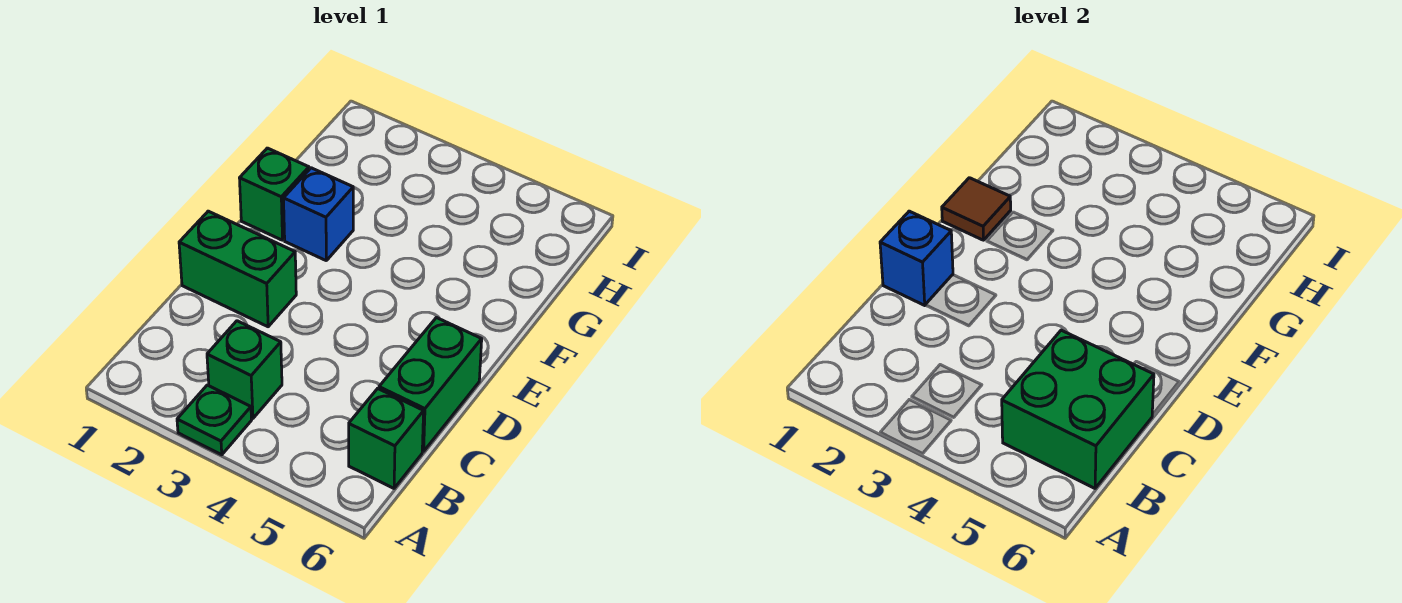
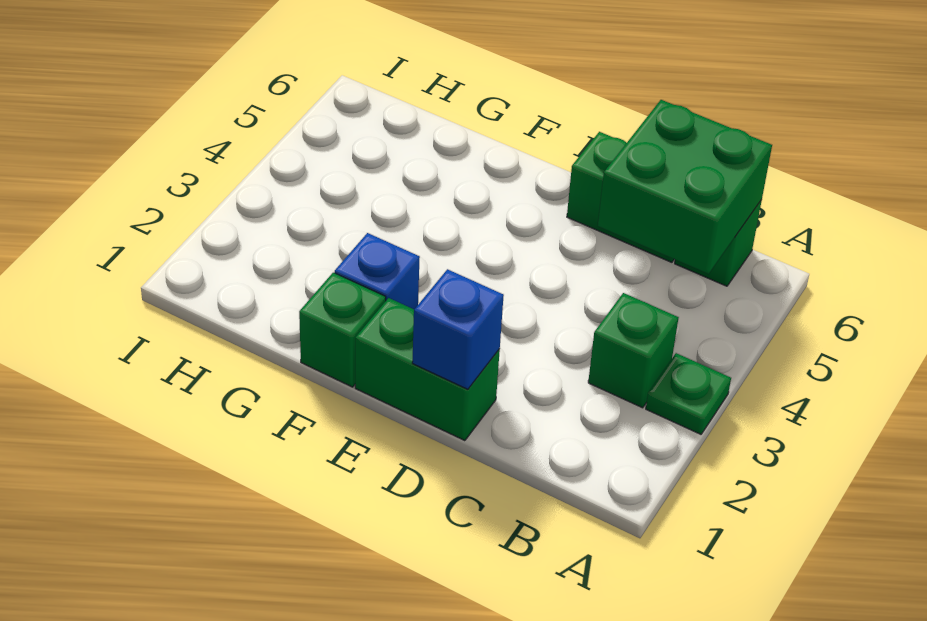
green 1x2 brick [179,211,296,327] -> green 1x2 brick turned to [355,298,500,441]
brown 1x1 tile [942,178,1011,240] -> none

